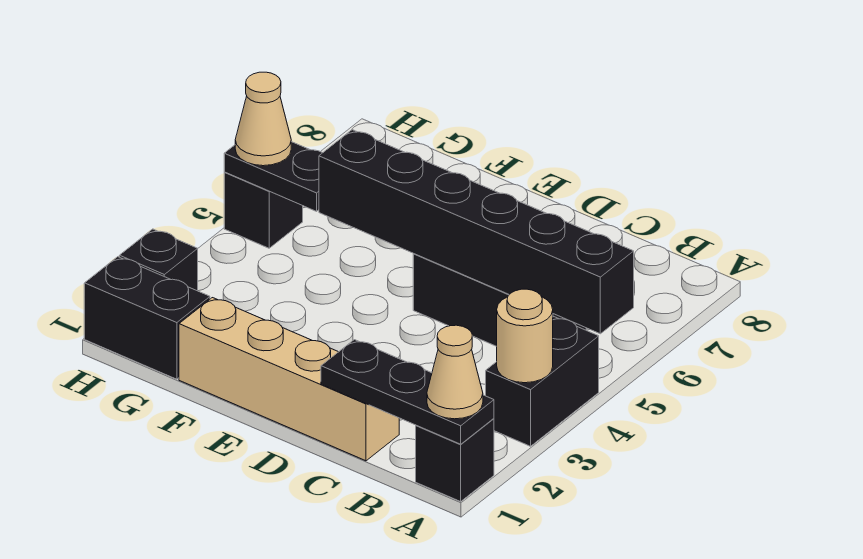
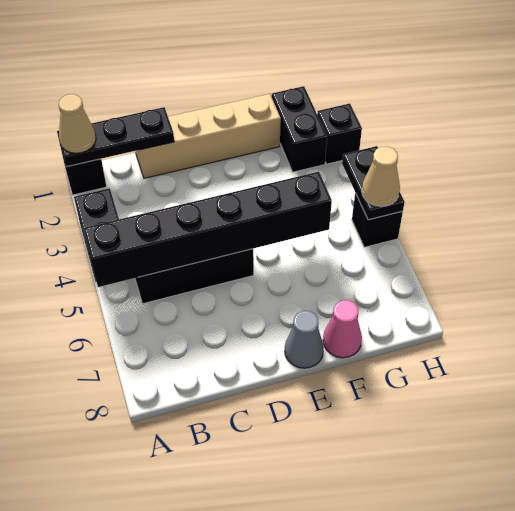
tan 1x1 round brick [497,289,553,383] -> none
none -> grey 1x1 cone [285,311,324,368]
none -> pink 1x1 cone [323,300,362,358]
black 1x2 brick [84,257,210,379] -> black 1x2 brick turned to [272,86,327,172]
black 1x2 plate [224,142,322,211] -> black 1x2 plate turned to [342,146,405,220]

